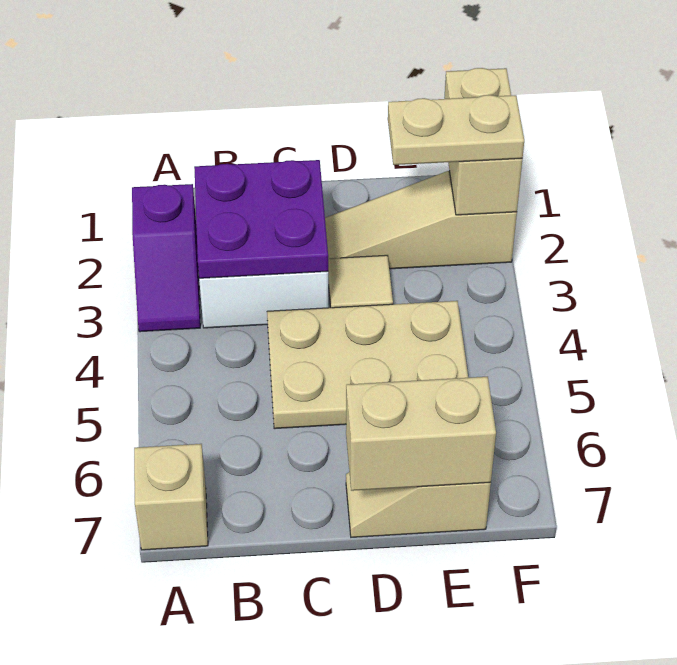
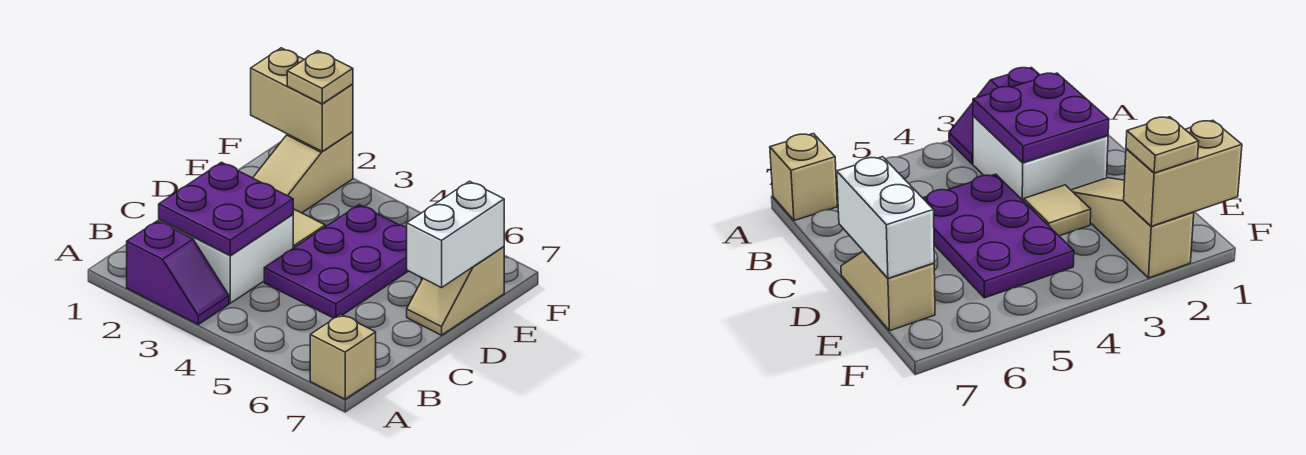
tan 2x3 plate [267,301,468,429] -> purple 2x3 plate [264,205,408,318]
tan 1x2 brick [346,377,496,491] -> white 1x2 brick [407,181,504,288]
tan 1x2 plate [388,95,524,165] -> tan 1x1 plate [287,51,353,104]

